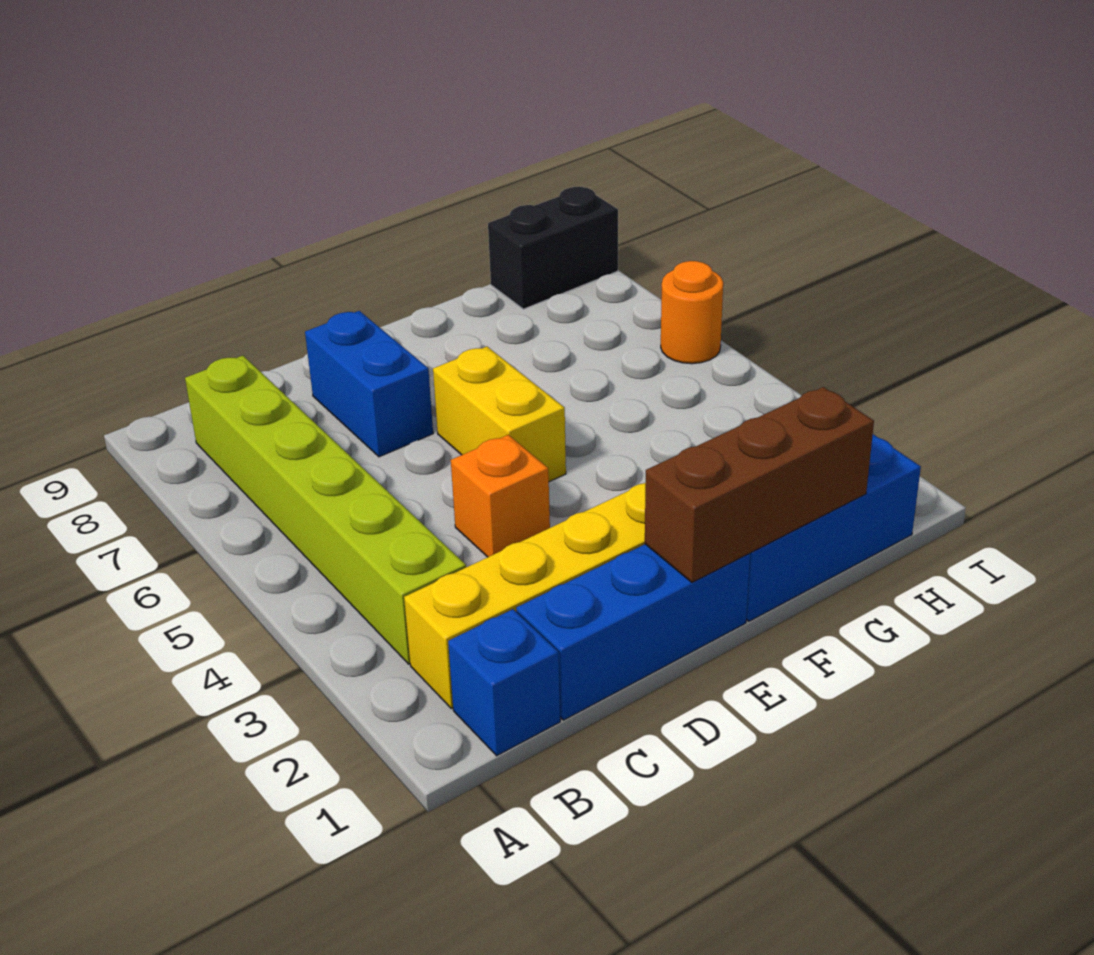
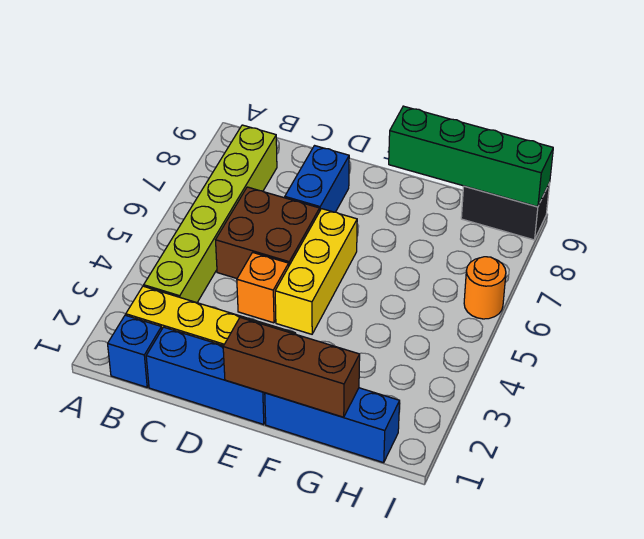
none -> brown 2x2 brick [216,187,320,278]
yellow 1x2 brick [433,347,566,482] -> yellow 1x3 brick [275,209,357,334]
none -> green 1x4 brick [389,106,553,207]

